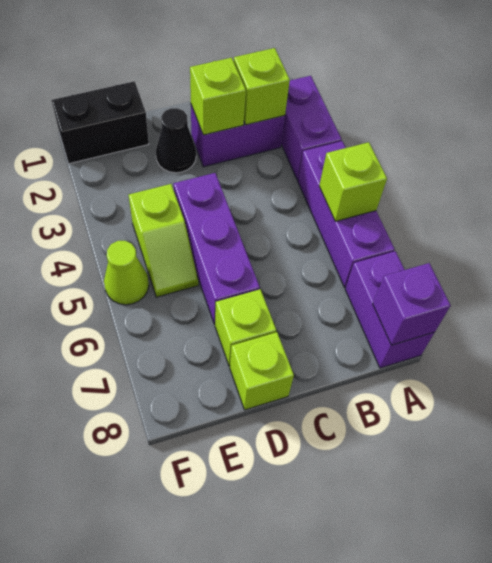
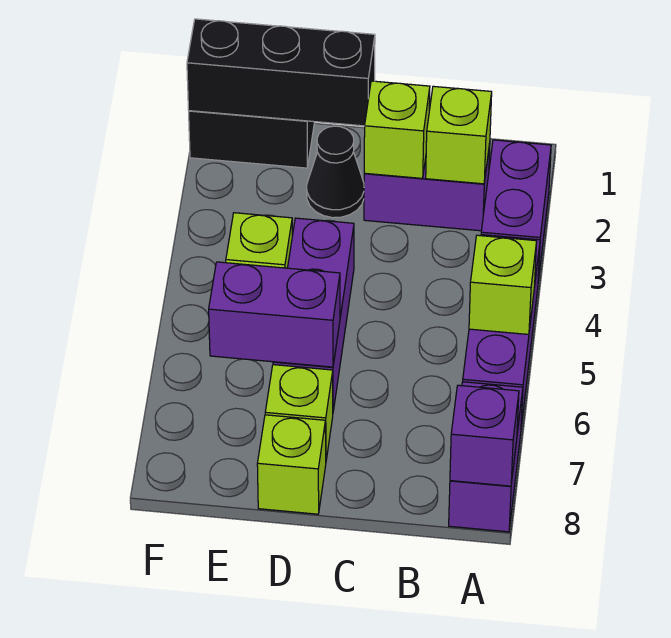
none -> black 1x3 brick [187,19,375,126]
none -> purple 1x2 brick [209,262,340,367]
lime 1x1 cone [104,241,149,305] -> none

